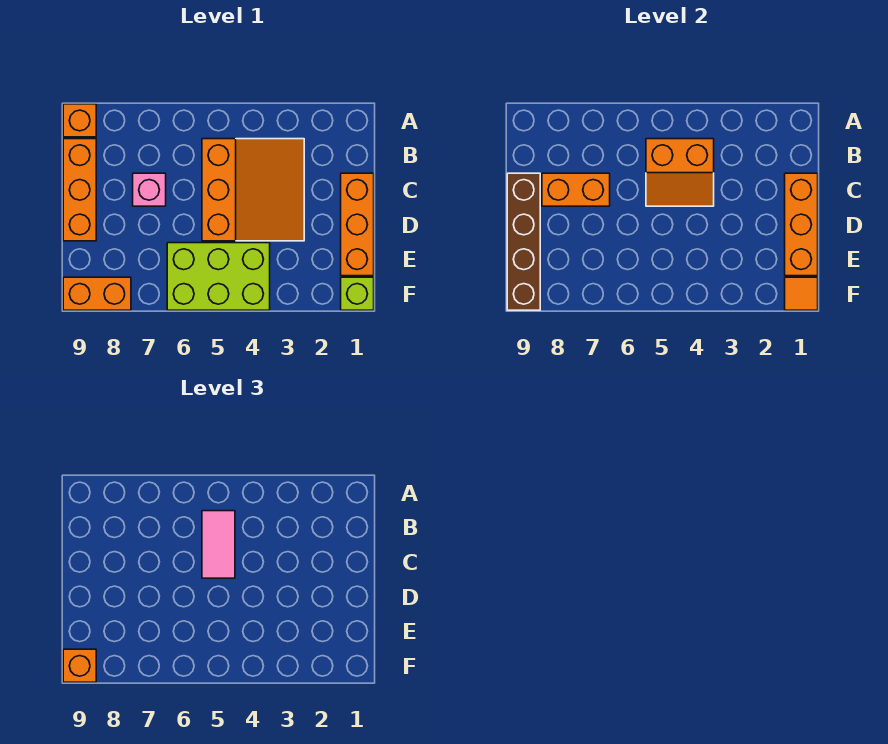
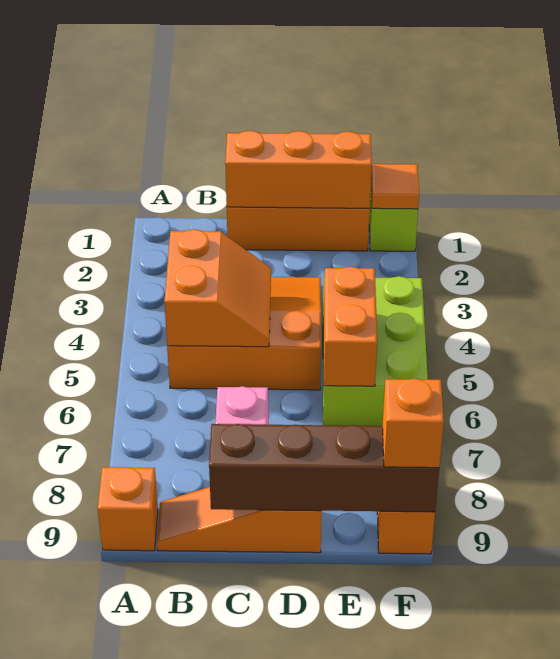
pink 1x2 tile [202,511,235,578] -> none
orange 1x3 brick [63,139,96,241] -> orange 1x3 slope [157,487,322,553]
orange 1x2 brick [542,173,610,206] -> orange 1x2 brick moved to [324,267,377,386]

